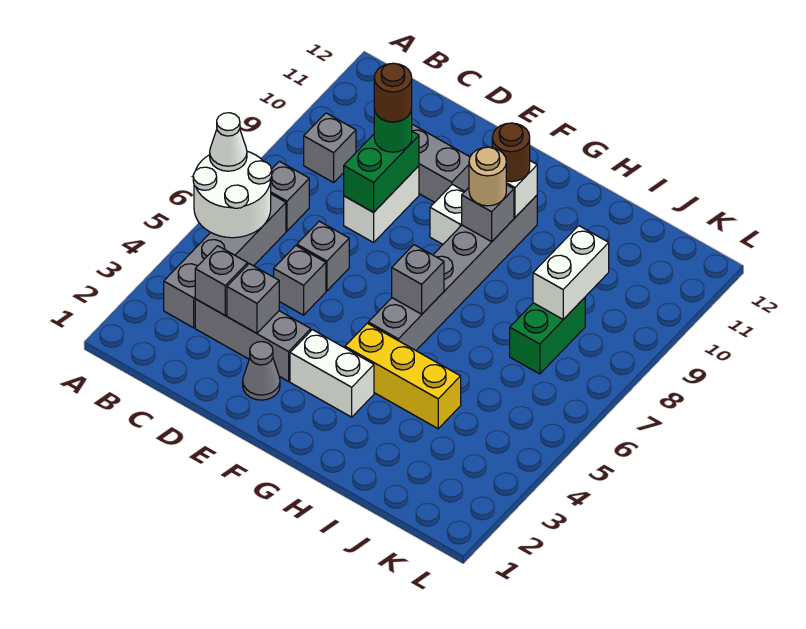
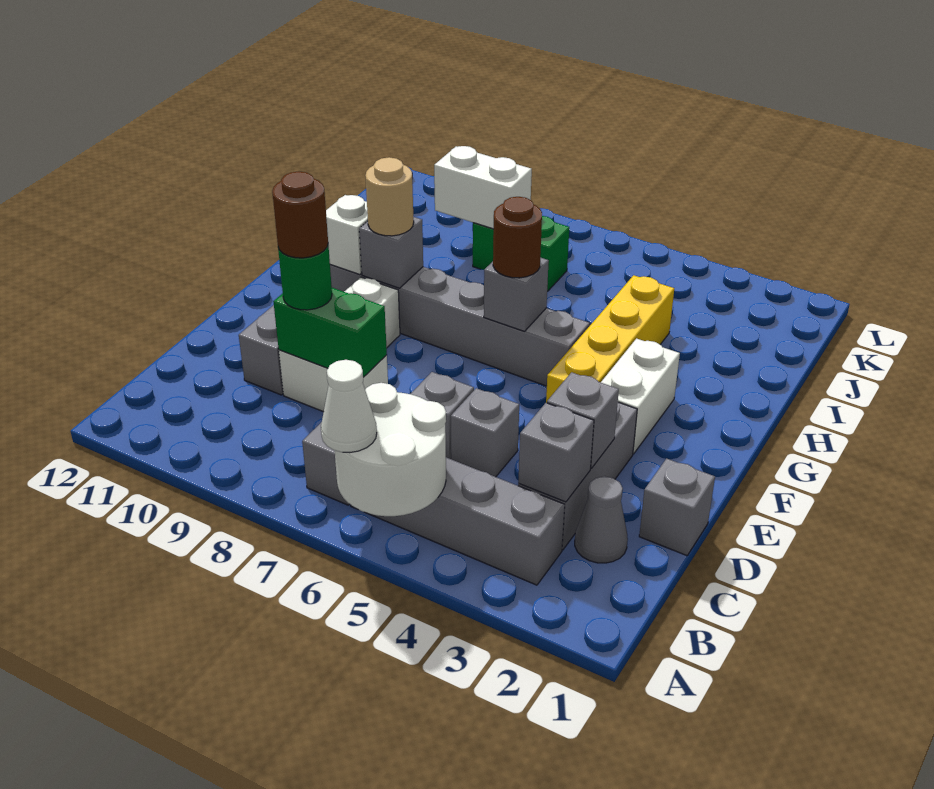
grey 1x1 brick [304,113,356,182] -> grey 1x1 brick moved to [639,459,715,556]
grey 1x1 cone [243,342,280,400] -> grey 1x1 cone moved to [575,476,628,563]
yellow 1x3 brick [345,323,461,429] -> yellow 1x4 brick [546,275,674,403]
brown 1x1 round brick [492,123,530,182] -> brown 1x1 round brick moved to [493,197,542,278]

